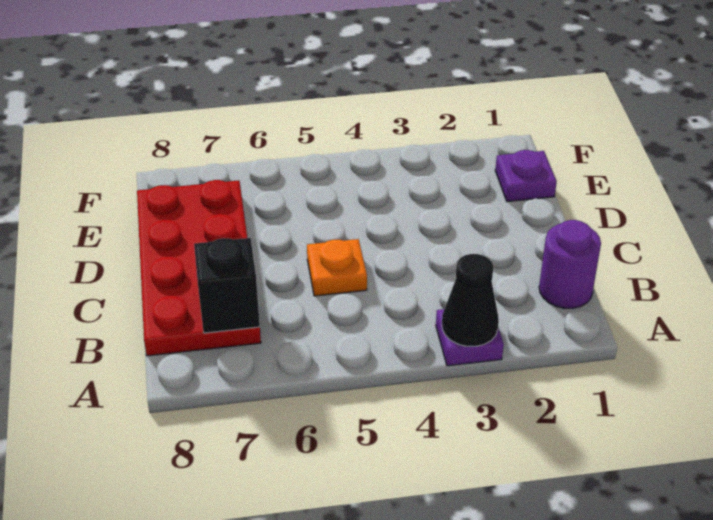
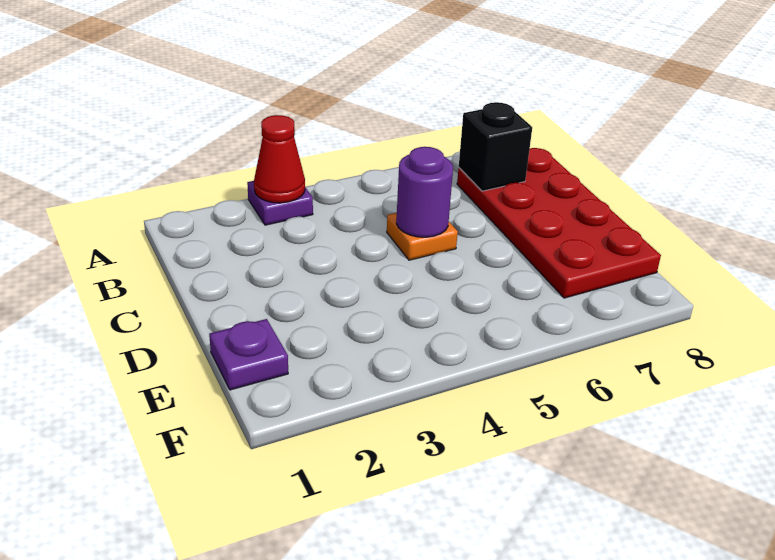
black 1x1 cone [442,254,499,346] -> red 1x1 cone [254,115,305,203]
purple 1x1 round brick [539,220,601,308] -> purple 1x1 round brick moved to [396,147,453,237]

